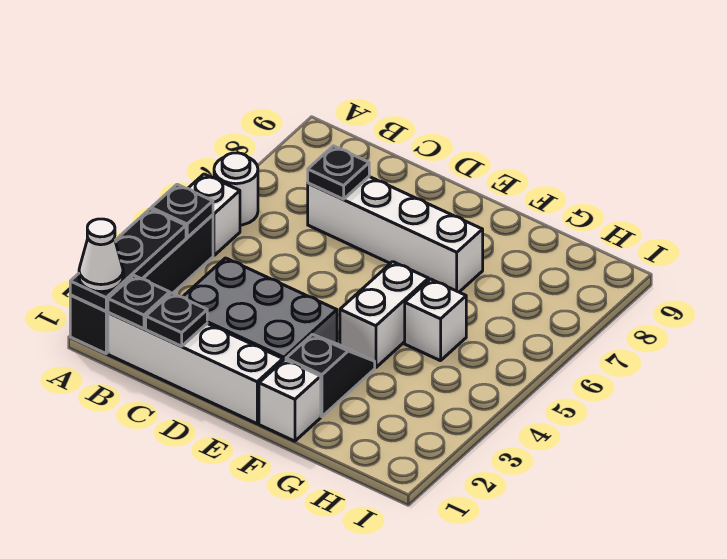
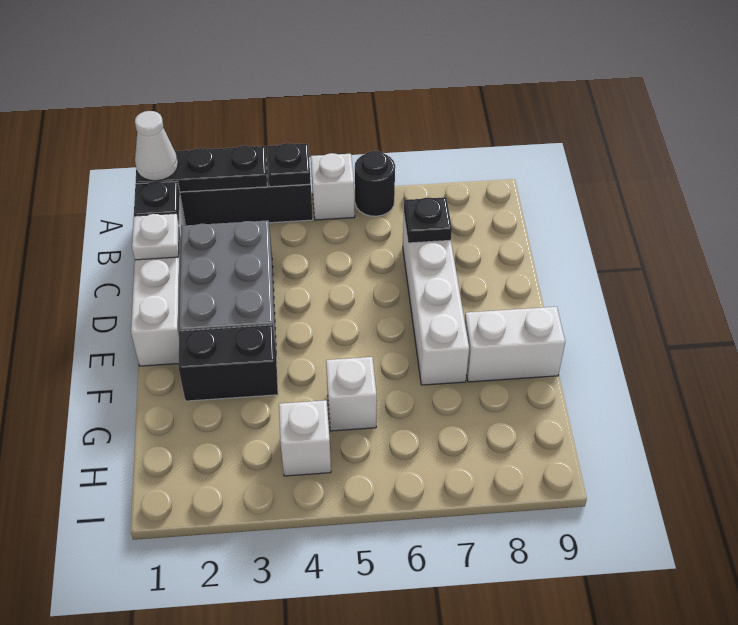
white 1x1 round brick [214,153,258,225] -> black 1x1 round brick [355,151,395,216]
black 1x1 plate [146,293,207,346] -> white 1x1 plate [132,213,179,260]
white 1x1 brick [259,360,321,441] -> white 1x1 brick moved to [279,400,331,476]
black 1x2 slope [286,334,375,417] -> black 1x2 brick [178,325,278,401]
white 1x2 brick [340,262,429,368] -> white 1x2 brick moved to [465,307,565,382]

